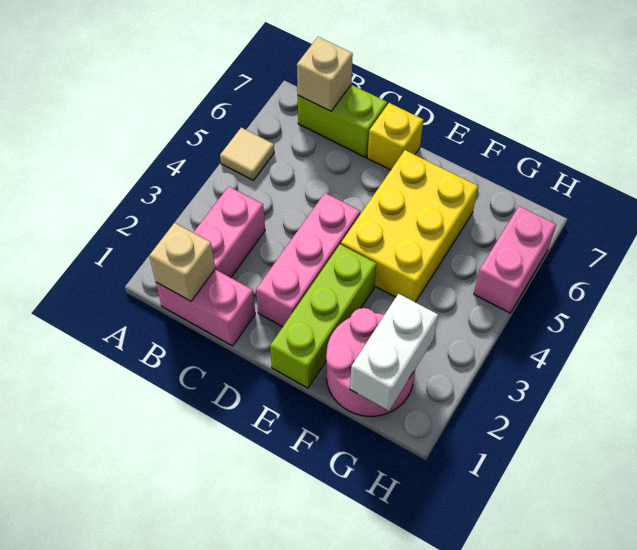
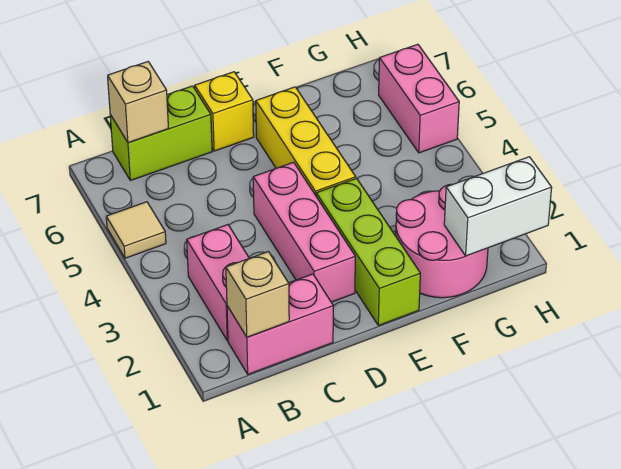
yellow 2x3 brick [341,150,478,302] -> yellow 1x3 brick [256,87,356,195]
white 1x2 brick [350,294,438,411] -> white 1x2 brick turned to [444,157,552,256]

